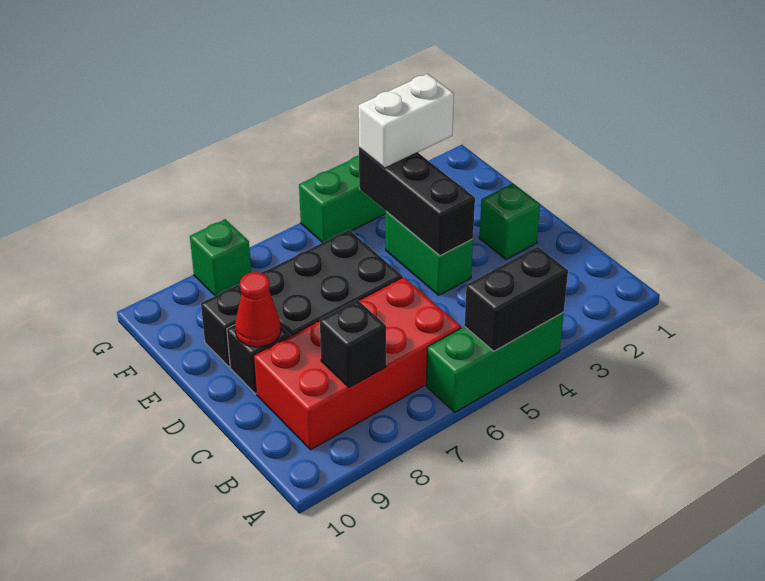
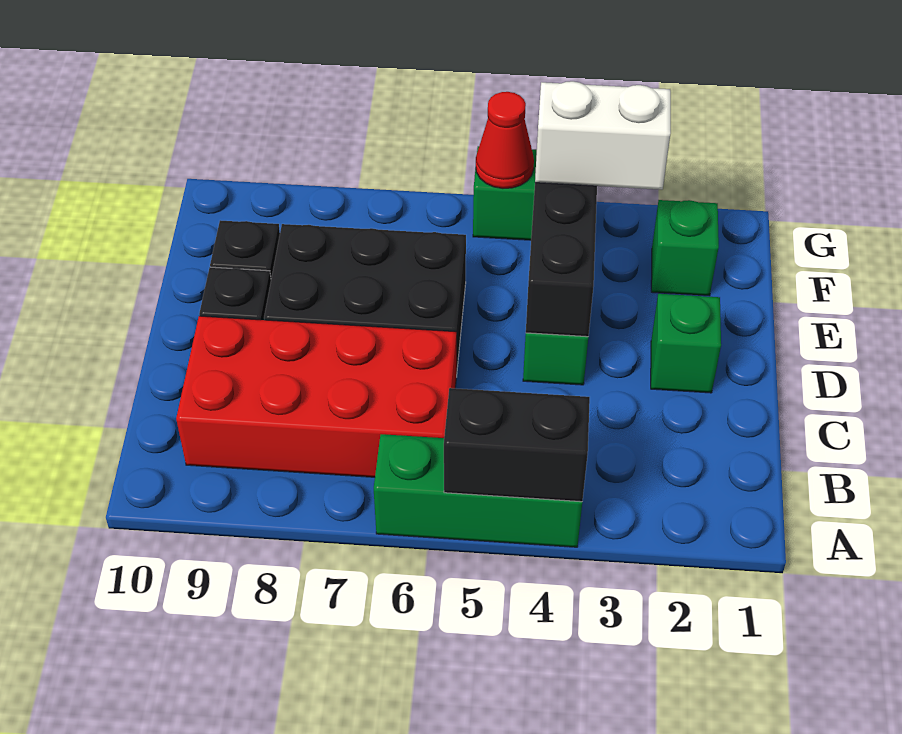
black 1x1 brick [320,300,386,388] -> none
red 1x1 cone [235,272,281,347] -> red 1x1 cone moved to [476,92,534,188]
green 1x1 brick [190,219,251,296] -> green 1x1 brick moved to [651,200,719,296]

